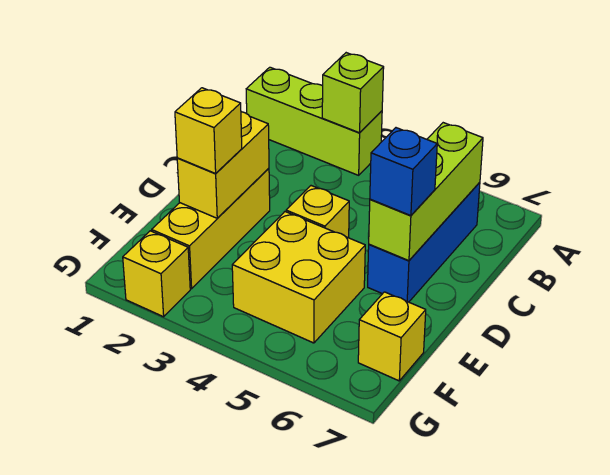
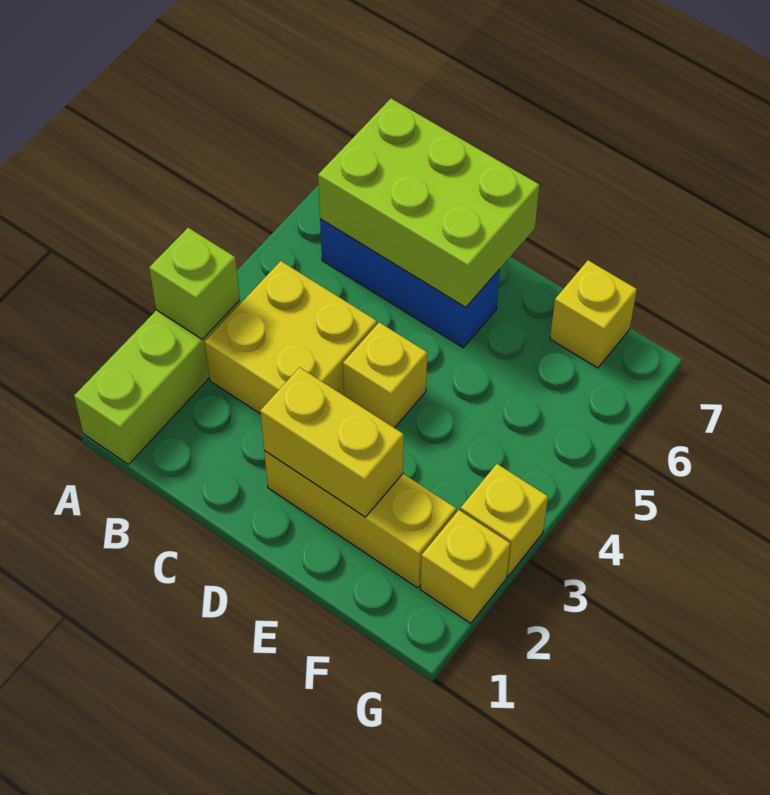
lime 1x3 brick [369,123,483,261] -> lime 2x3 brick [318,99,539,307]
blue 1x1 brick [370,128,437,216] -> none
yellow 1x1 brick [175,88,242,173] -> yellow 1x1 brick moved to [460,464,548,576]
yellow 2x2 brick [232,212,365,343] -> yellow 2x2 brick moved to [205,261,377,414]

